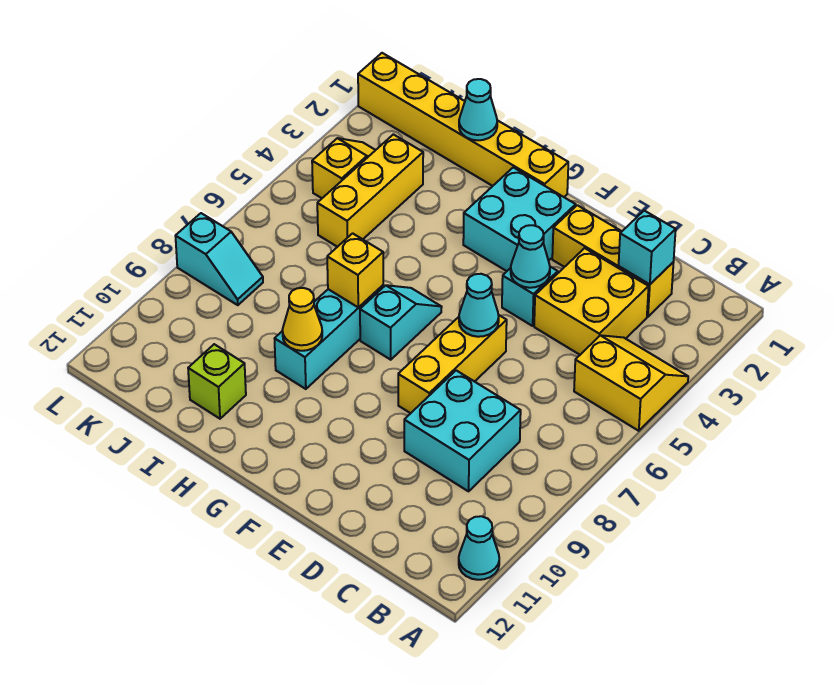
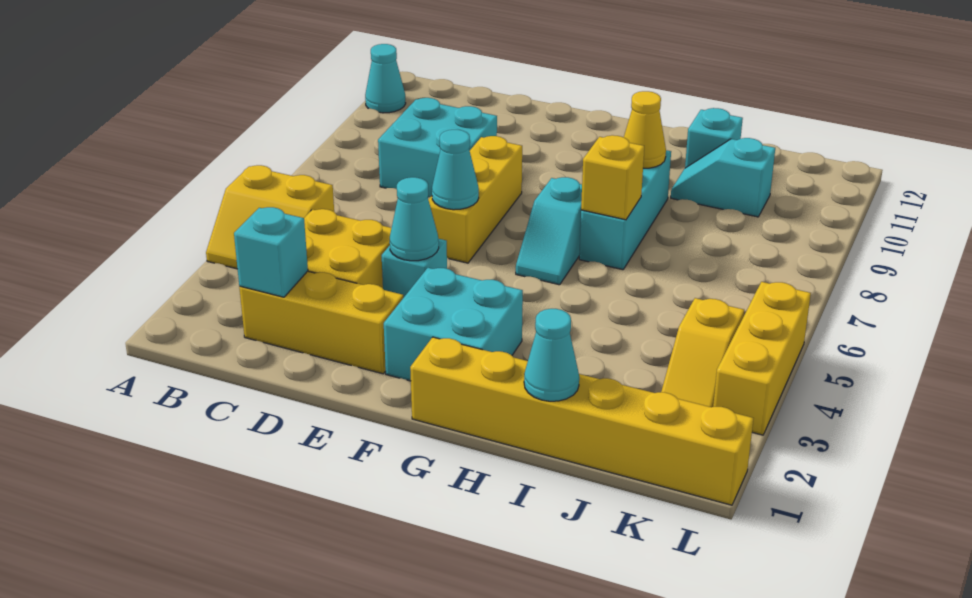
lime 1x1 brick [188,344,246,419] -> cyan 1x1 brick [685,108,743,168]
yellow 1x3 brick [317,134,423,247] -> yellow 1x3 brick moved to [713,282,811,435]
cyan 1x2 slope [176,213,263,305] -> cyan 1x2 slope moved to [671,138,775,217]

